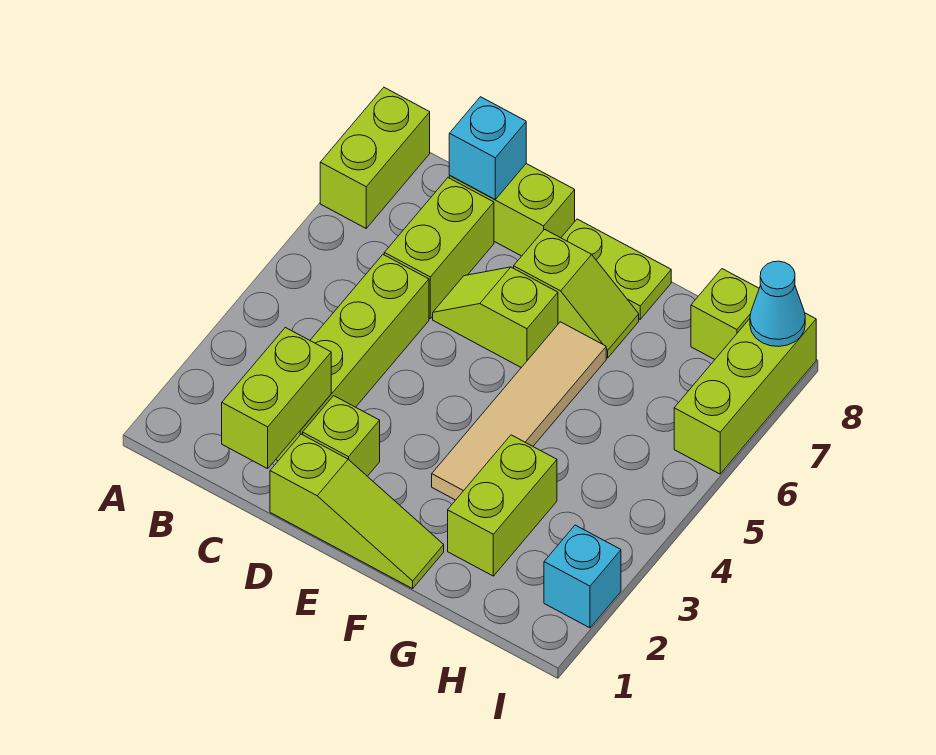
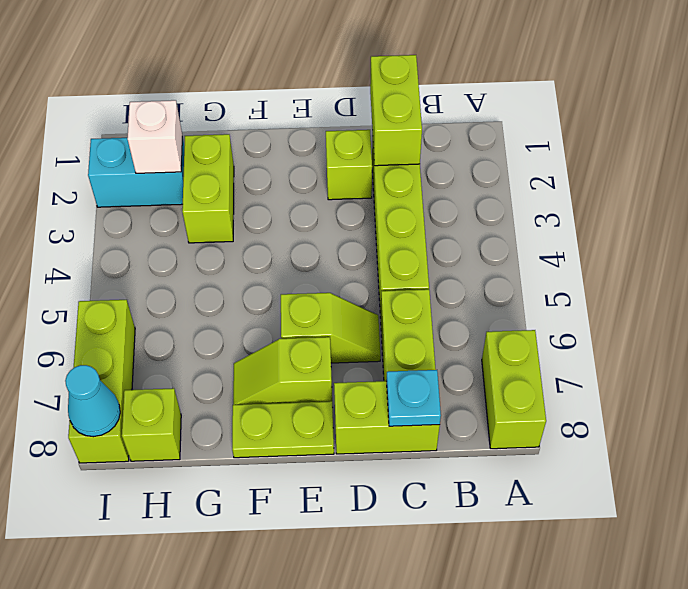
cyan 1x1 brick [449,97,526,199] -> cyan 1x1 plate [386,370,441,426]
lime 1x3 slope [270,434,444,589] -> none
tan 1x4 tile [432,322,606,500] -> none
none -> white 1x1 brick [127,100,182,173]
cyan 1x1 brick [544,525,621,628] -> cyan 1x2 brick [88,136,184,207]

